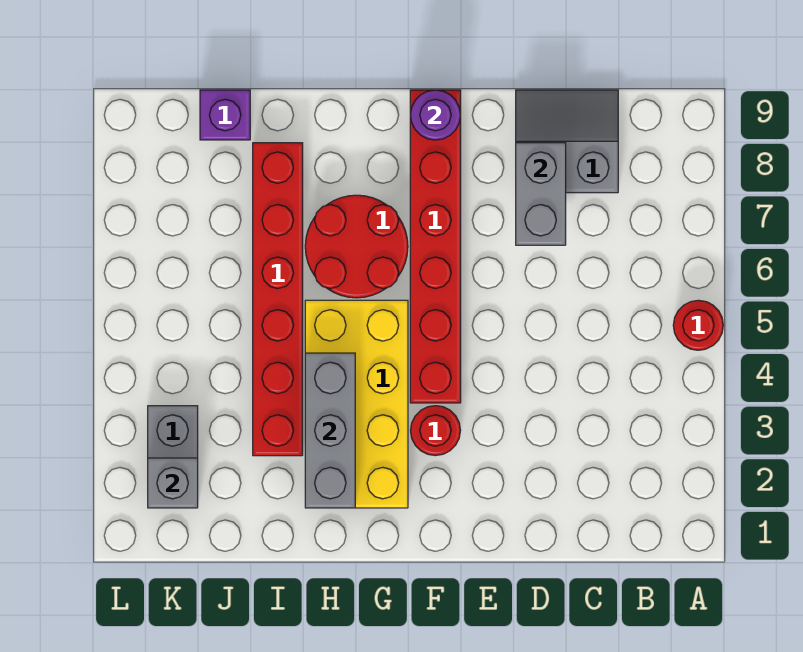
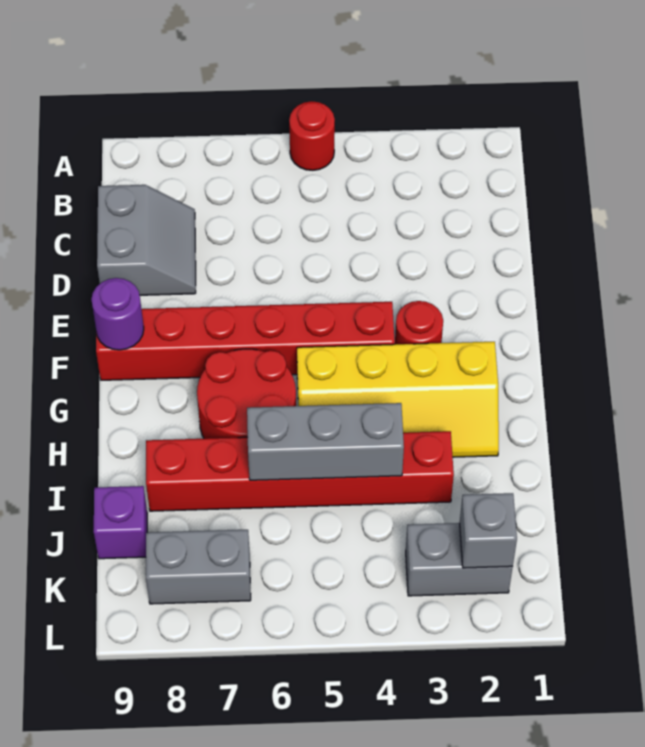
grey 2x2 slope [516,90,618,193] -> grey 2x2 slope turned to [97,185,196,295]
grey 1x2 brick [516,143,566,245] -> grey 1x2 brick moved to [146,530,251,604]
yellow 2x4 brick [305,300,408,508] -> yellow 2x4 slope [297,342,499,457]
grey 1x3 brick [305,353,355,508] -> grey 1x3 brick moved to [247,403,404,480]

